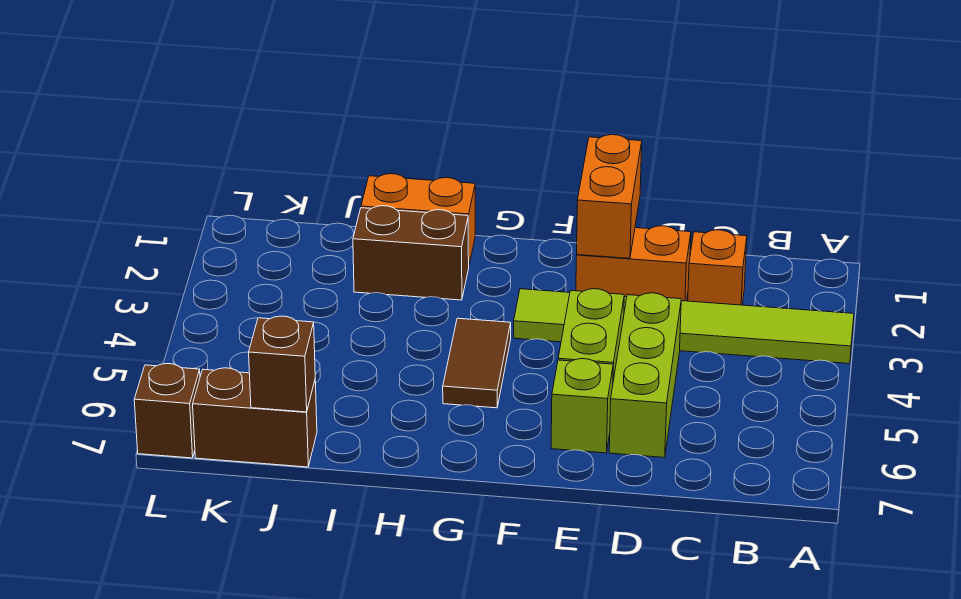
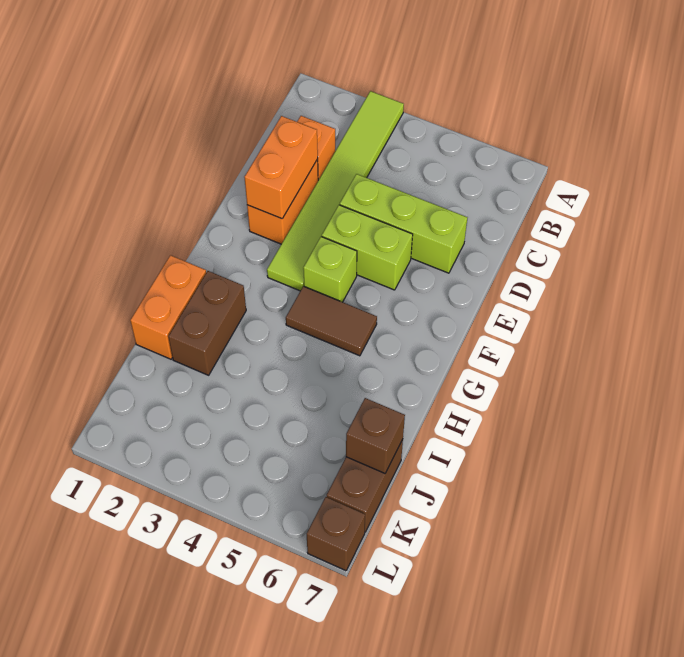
orange 1x2 brick [577,135,642,258] -> orange 1x2 brick turned to [244,116,318,219]
lime 1x1 brick [551,359,613,453] -> lime 1x1 brick moved to [303,237,357,302]

